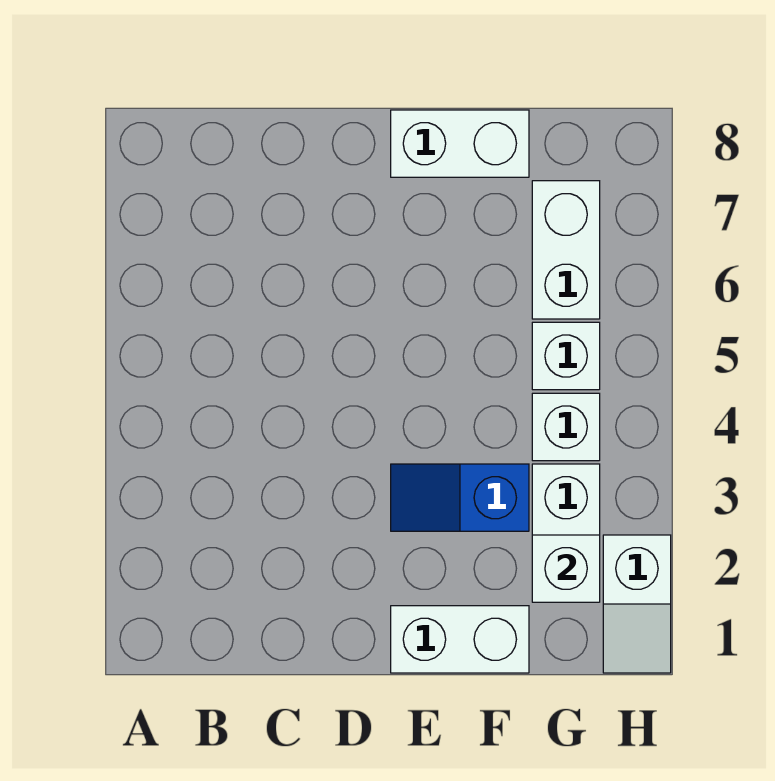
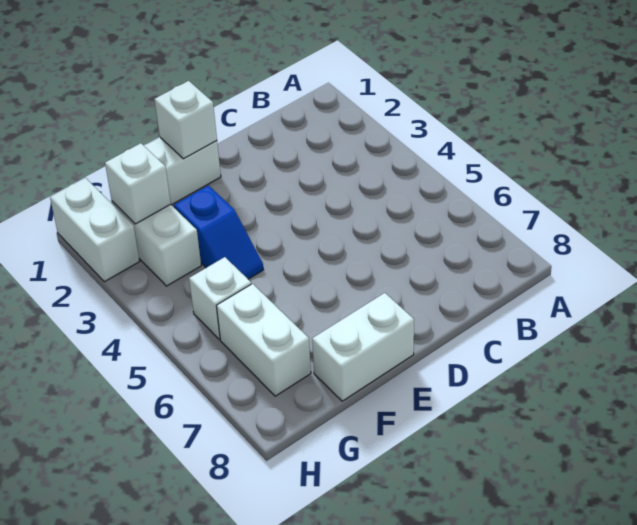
blue 1x2 slope [391,464,529,531] -> blue 1x2 slope turned to [174,185,263,279]
white 1x1 brick [532,393,600,461] -> white 1x1 brick moved to [155,81,217,159]
white 1x2 slope [603,535,671,673] -> white 1x2 brick [50,178,140,282]

